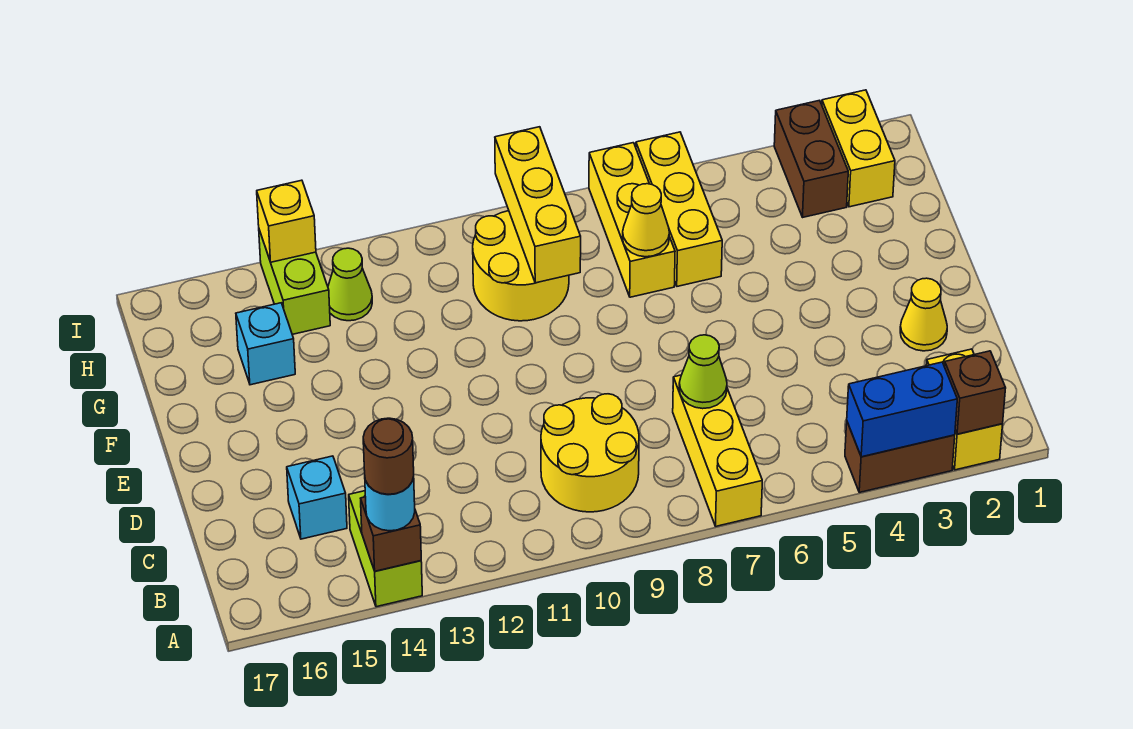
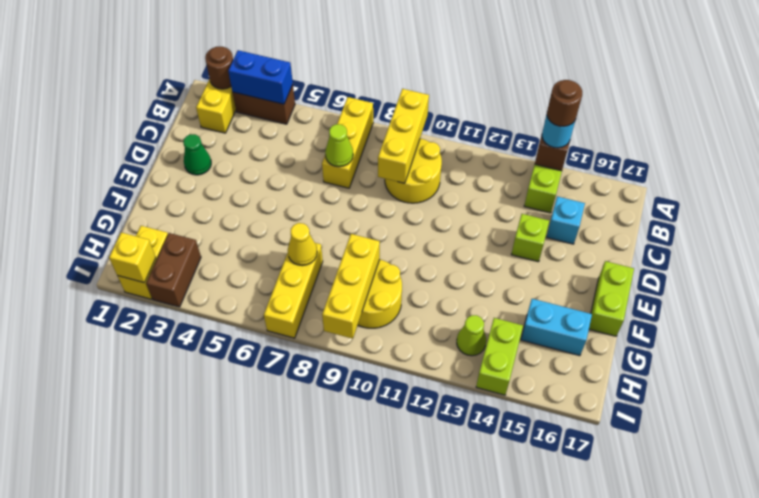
brown 1x1 brick [944,351,1006,434] -> brown 1x1 round brick [205,47,233,89]
yellow 1x1 cone [900,278,947,351] -> green 1x1 cone [183,134,211,175]
none -> lime 1x1 brick [511,214,549,262]
none -> lime 1x2 brick [589,261,634,336]
yellow 1x3 brick [636,132,722,286] -> yellow 1x3 brick moved to [378,89,429,183]
cyan 1x1 brick [236,303,295,385] -> cyan 1x2 brick [521,299,592,356]
yellow 1x1 brick [257,180,316,262] -> yellow 1x1 brick moved to [109,232,156,283]

